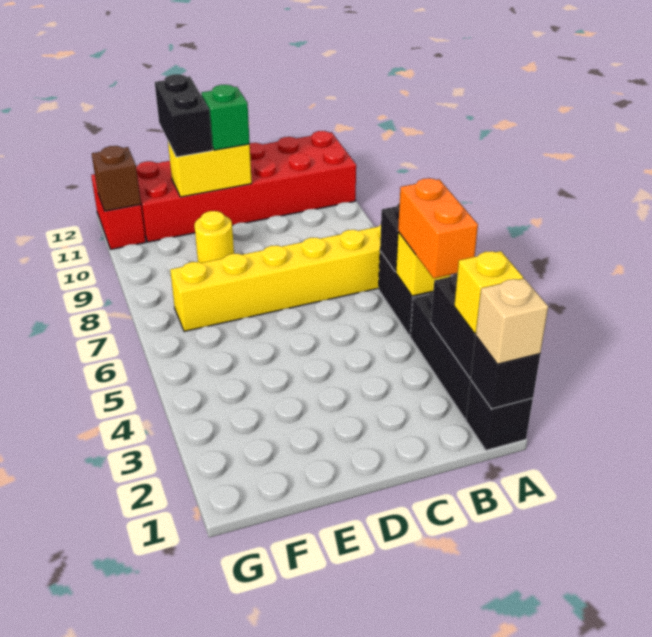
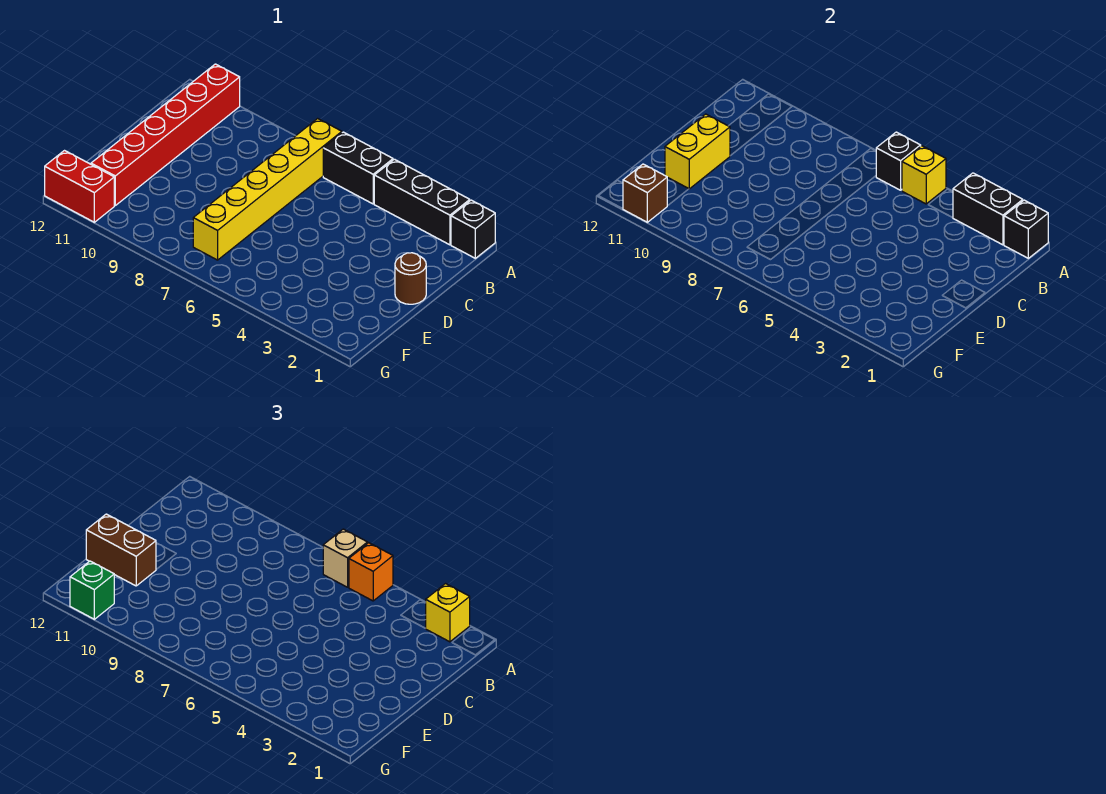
tan 1x1 brick [476,278,548,364] -> tan 1x1 brick moved to [323,529,368,587]
orange 1x2 brick [398,178,478,278] -> orange 1x1 brick [349,543,393,601]
red 2x6 brick [136,131,356,242] -> red 1x6 brick [91,64,240,205]
none -> brown 1x1 round brick [395,253,426,304]
green 1x1 brick [202,85,250,150] -> green 1x1 brick moved to [70,561,114,619]
yellow 1x1 round brick [194,211,234,263] -> none
black 1x2 brick [155,74,212,157] -> brown 1x2 brick [86,514,156,586]

